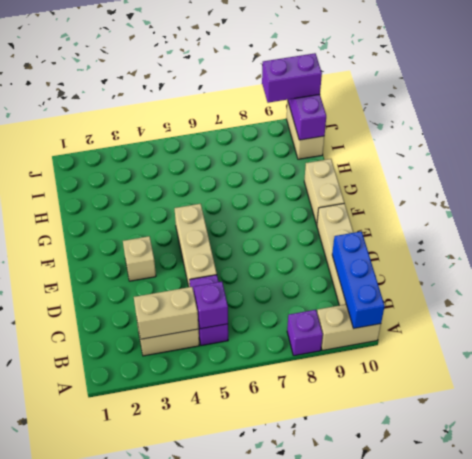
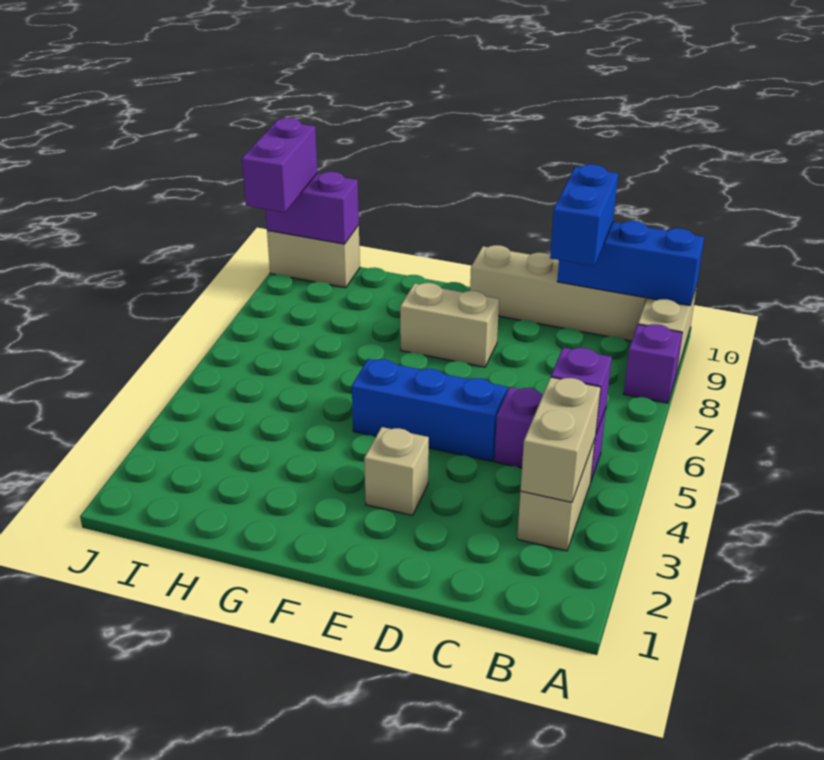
none -> blue 1x2 brick [550,164,618,266]
tan 1x3 brick [175,204,217,287] -> blue 1x3 brick [352,359,507,461]
tan 1x2 brick [304,159,344,225] -> tan 1x2 brick moved to [400,283,499,367]

